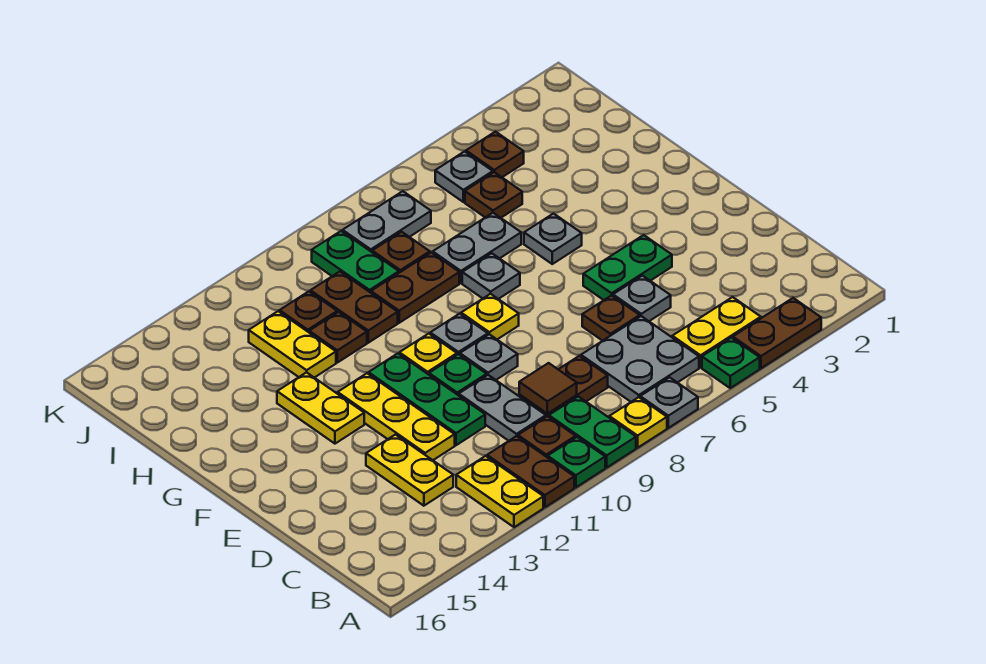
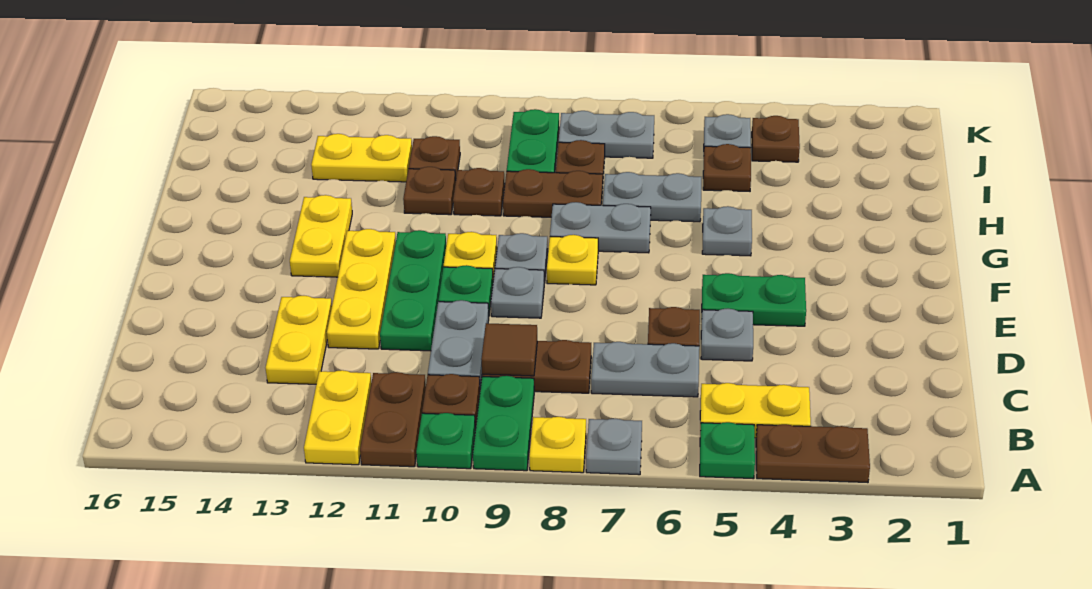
grey 2x2 plate [581,316,699,402] -> grey 1x2 plate [591,342,699,397]
grey 1x1 plate [462,253,520,299] -> grey 1x2 plate [550,202,651,253]
brown 1x2 plate [310,272,398,343] -> brown 1x1 plate [453,168,505,216]
yellow 1x2 plate [249,311,336,378] -> yellow 1x2 plate turned to [311,134,412,182]

